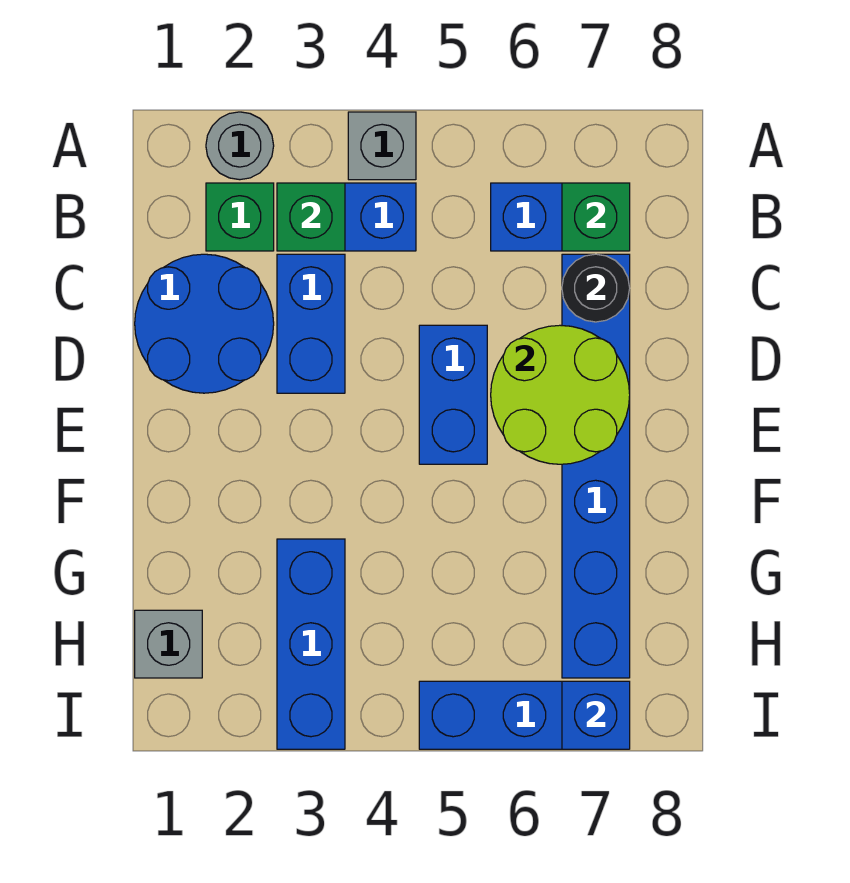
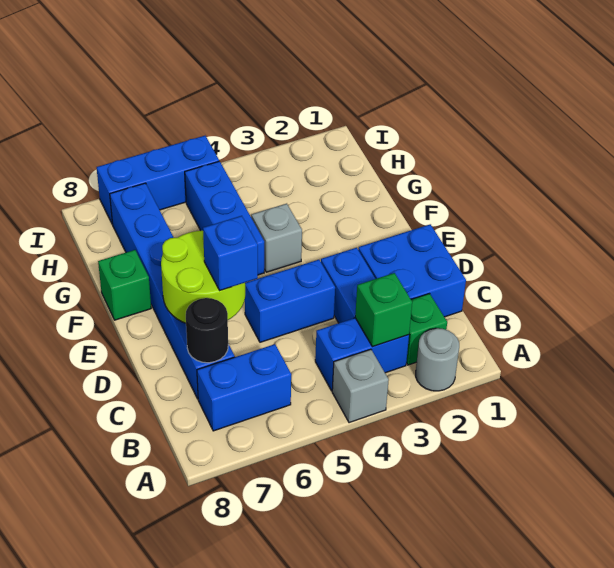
green 1x1 brick [562,183,630,251] -> green 1x1 brick moved to [98,250,151,320]
blue 2x2 round brick [135,254,274,393] -> blue 2x2 brick [358,224,466,317]
blue 1x2 brick [419,325,487,464] -> blue 1x2 brick turned to [245,260,335,342]
blue 1x3 brick [277,539,345,749] -> blue 1x3 brick moved to [185,161,264,275]
grey 1x1 brick [135,610,202,678] -> grey 1x1 brick moved to [251,204,302,272]
blue 1x1 brick [562,681,630,749] -> blue 1x1 brick moved to [203,216,258,291]

